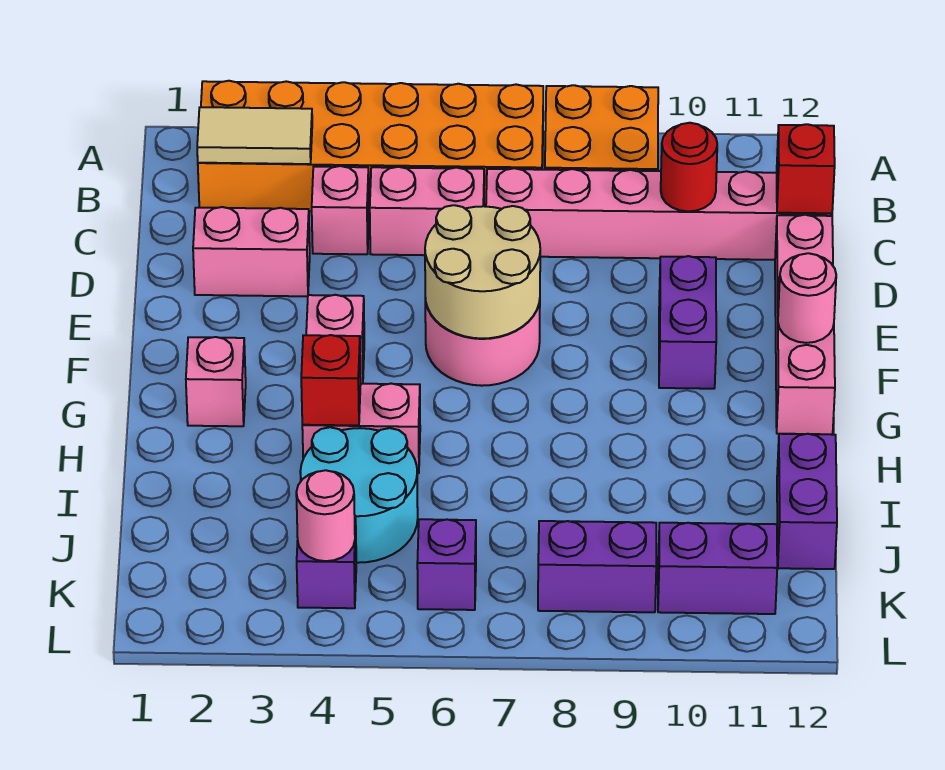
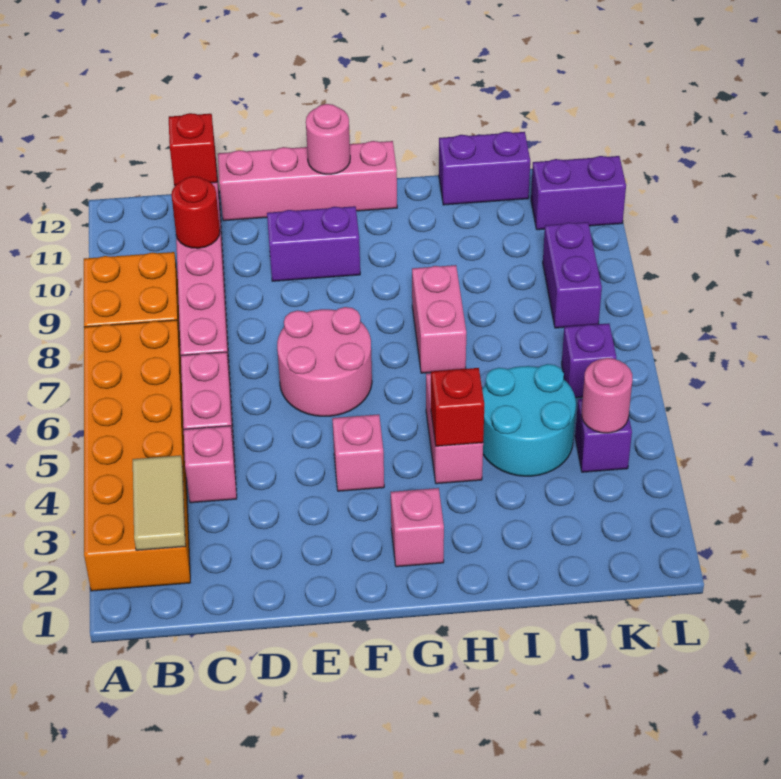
pink 1x2 brick [193,207,310,296] -> pink 1x2 brick moved to [412,265,466,373]
tan 2x2 round brick [425,205,540,339] -> none
purple 1x2 brick [658,523,777,614] -> purple 1x2 brick turned to [531,156,626,230]

